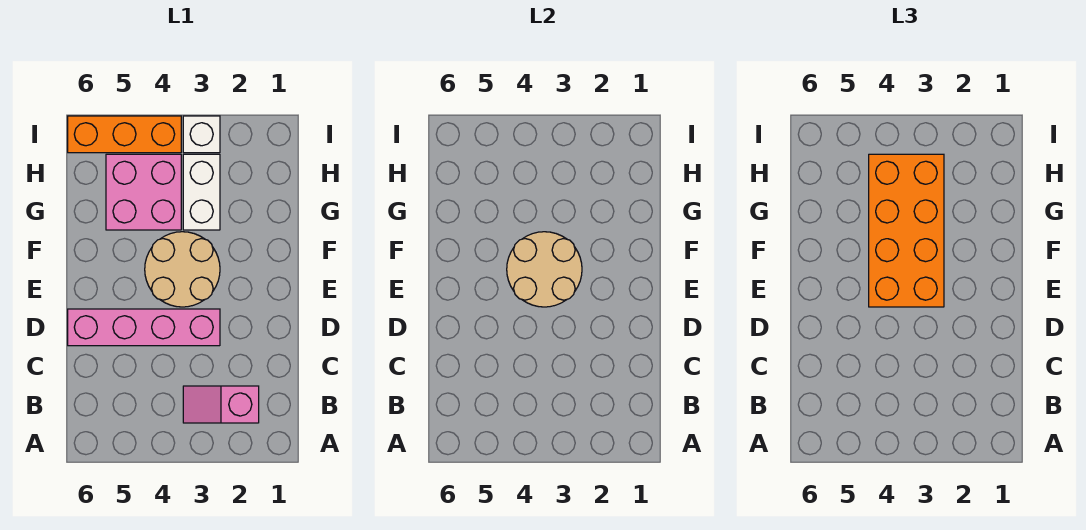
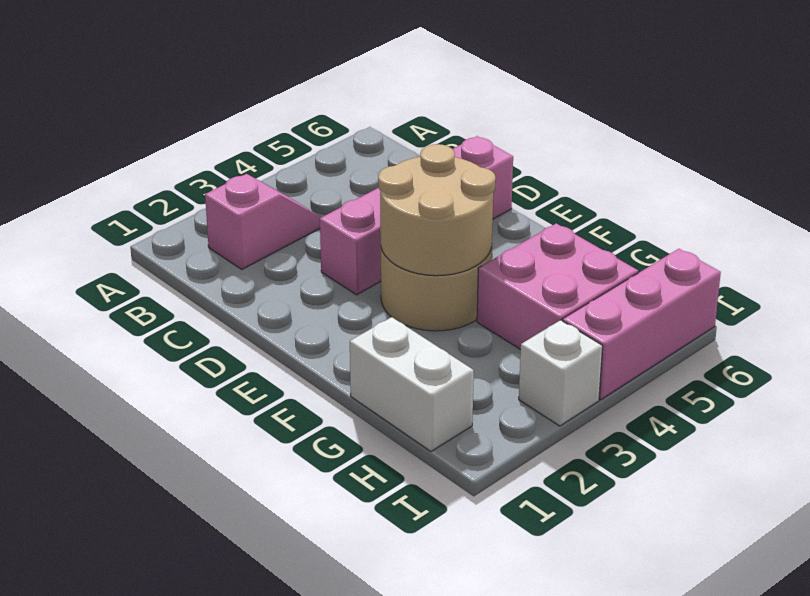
orange 2x4 brick [869,154,944,307] -> none
white 1x2 brick [183,154,220,230] -> white 1x2 brick moved to [350,317,474,451]
orange 1x3 brick [68,116,181,153] -> pink 1x3 brick [563,249,721,400]

